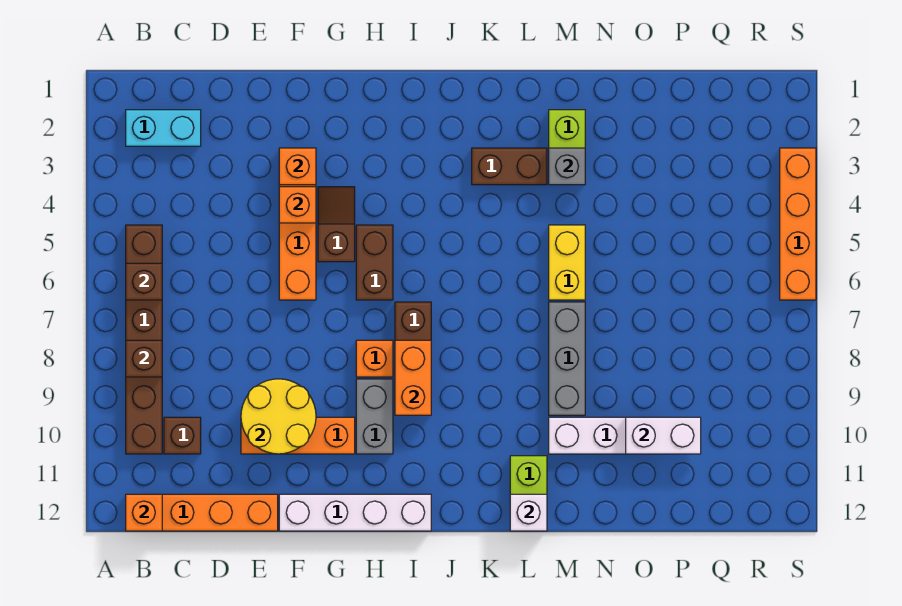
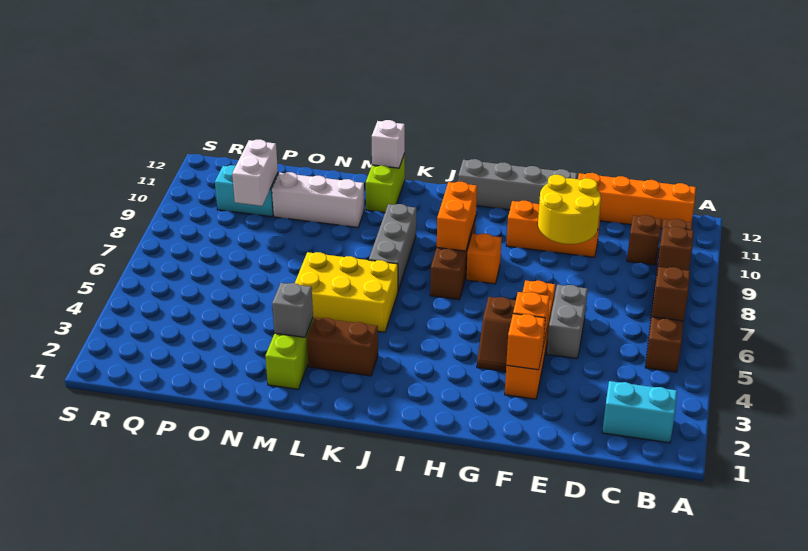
orange 1x1 brick [126,494,162,531] -> none
white 1x4 brick [279,494,431,531] -> grey 1x4 brick [458,159,577,210]
brown 1x2 brick [356,225,393,300] -> none
grey 1x2 brick [356,379,393,454] -> grey 1x2 brick moved to [547,285,588,359]
yellow 1x2 brick [549,225,585,300] -> yellow 2x3 brick [295,252,398,332]
grey 1x3 brick [549,302,585,415] -> grey 1x3 brick moved to [369,204,416,291]
white 1x2 brick [626,417,701,454] -> white 1x2 brick turned to [232,139,278,206]
none -> cyan 1x2 brick [215,165,278,217]
orange 1x4 brick [780,148,816,300] -> none

